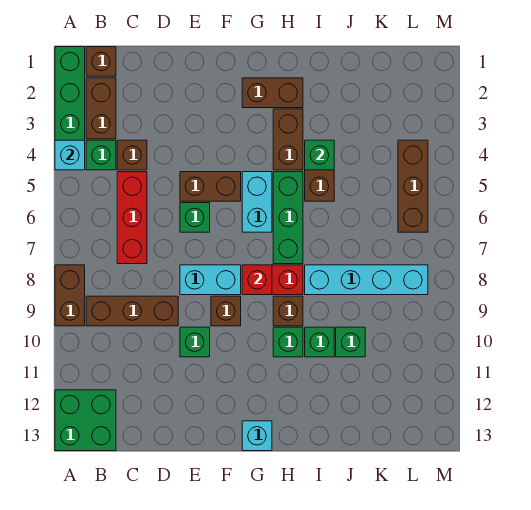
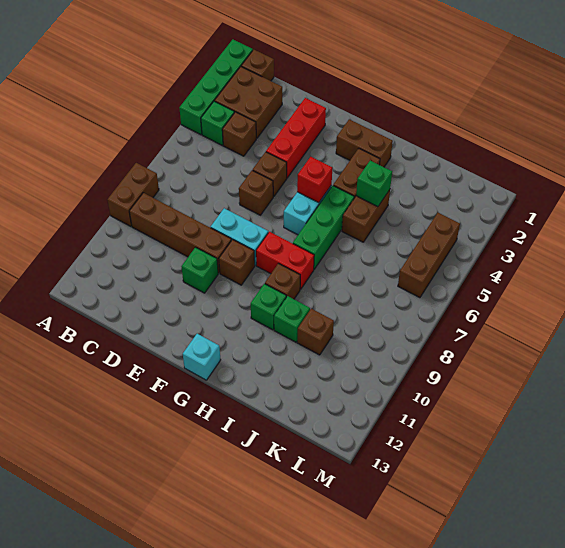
cyan 1x1 brick [55,140,85,170] -> none
green 2x2 brick [55,390,116,451] -> none
brown 1x2 brick [86,78,116,139] -> brown 2x2 brick [214,67,282,138]
brown 1x3 brick [86,296,178,326] -> brown 1x4 brick [129,193,231,273]
red 1x3 brick [117,172,147,264] -> red 1x3 brick moved to [266,98,326,178]
brown 1x2 brick [180,172,241,201] -> brown 1x1 brick [253,152,287,197]
green 1x1 brick [180,203,210,232] -> brown 1x1 brick [239,170,273,215]
red 1x1 brick [242,265,272,295] -> red 1x1 brick moved to [297,157,332,203]
cyan 1x4 brick [305,265,428,295] -> none
green 1x1 brick [336,327,365,357] -> brown 1x1 brick [297,309,334,355]

